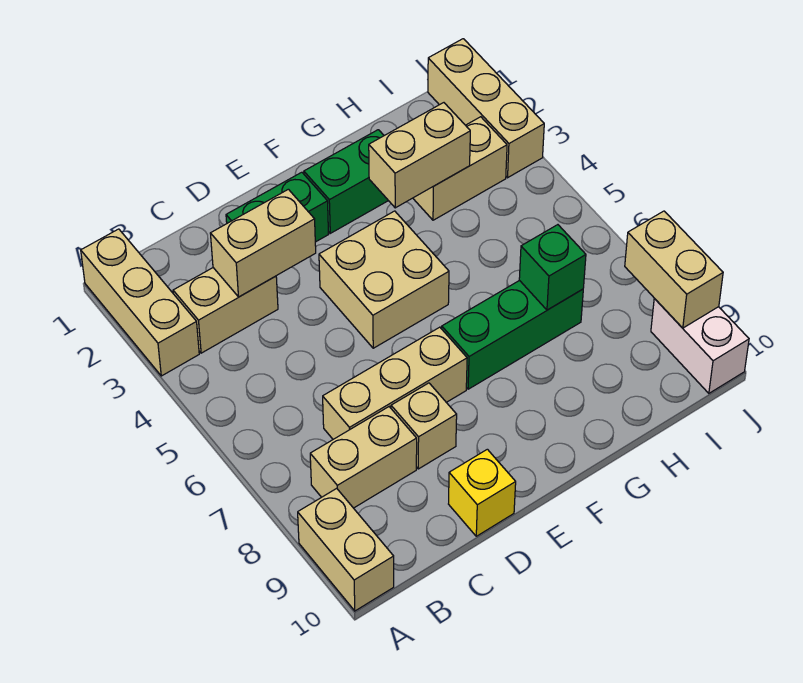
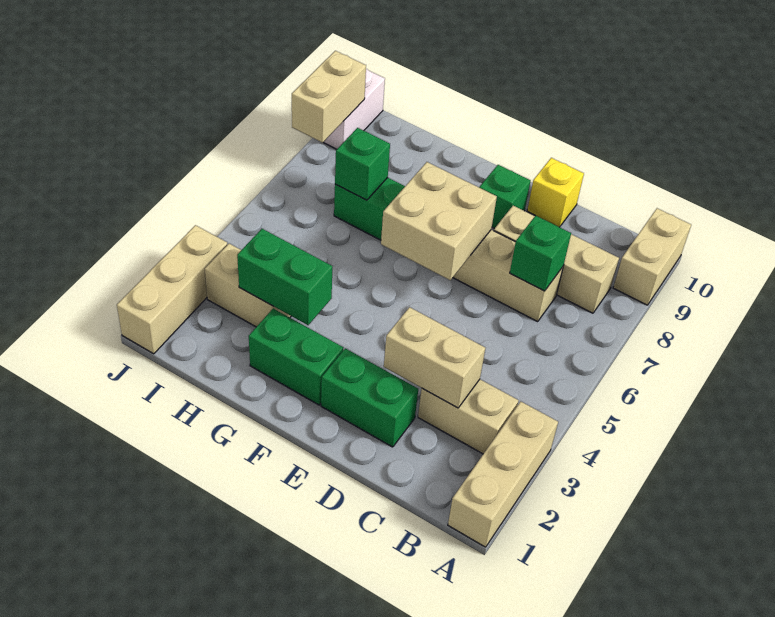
none -> green 1x1 brick [510,216,571,291]
tan 2x2 brick [319,211,449,348] -> tan 2x2 brick moved to [381,162,497,280]
none -> green 1x1 brick [479,165,531,228]
tan 1x2 brick [369,103,470,208] -> green 1x2 brick [237,229,332,325]

